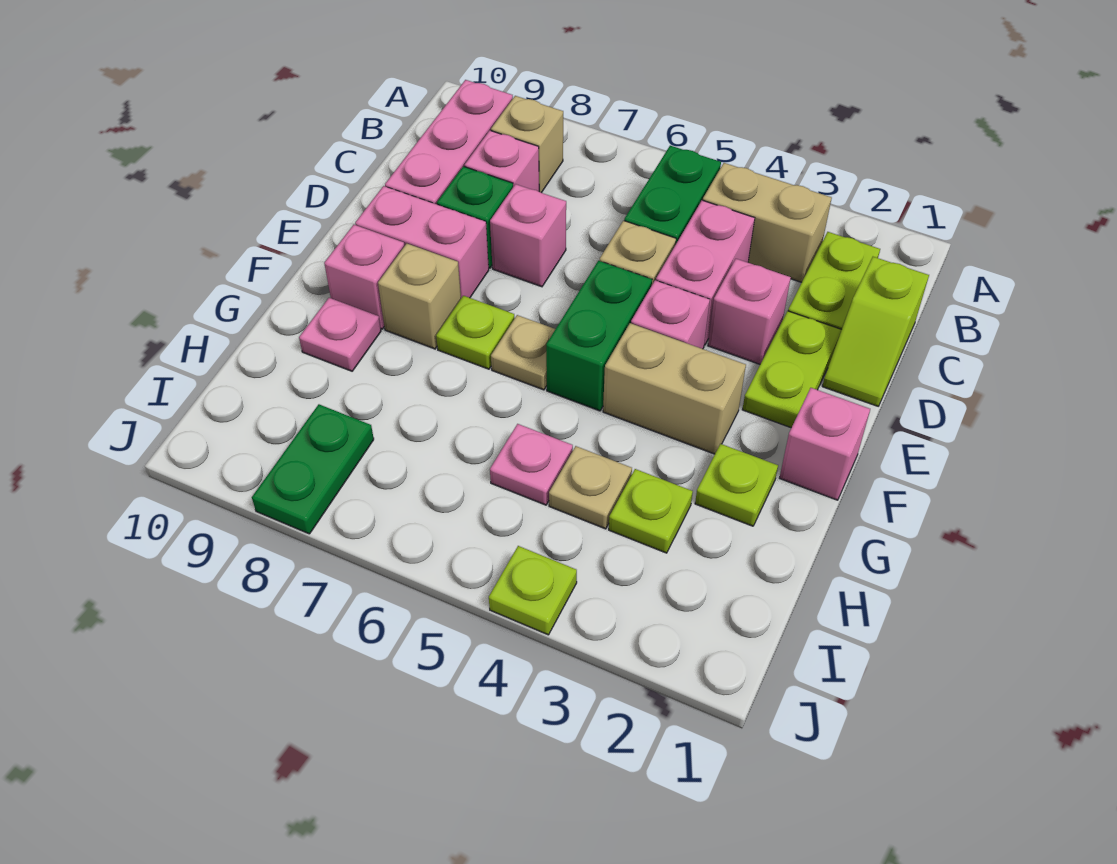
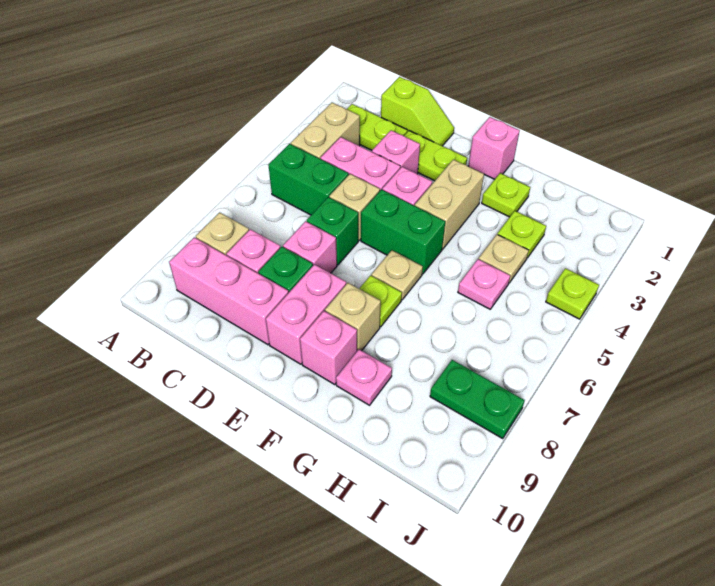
none -> green 1x1 brick [307,197,358,265]

